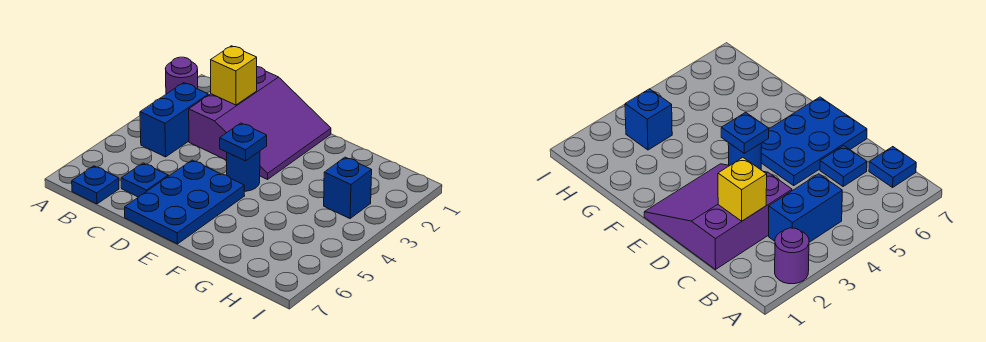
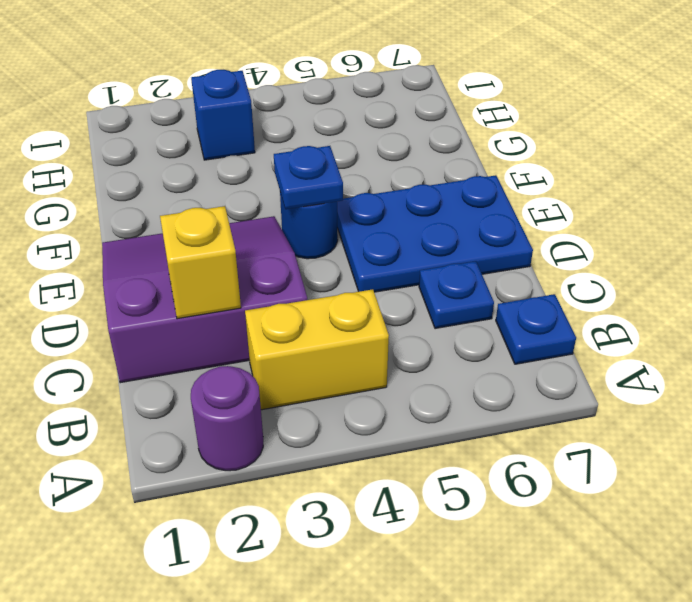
blue 1x2 brick [140,83,208,157] -> yellow 1x2 brick [245,289,389,410]

